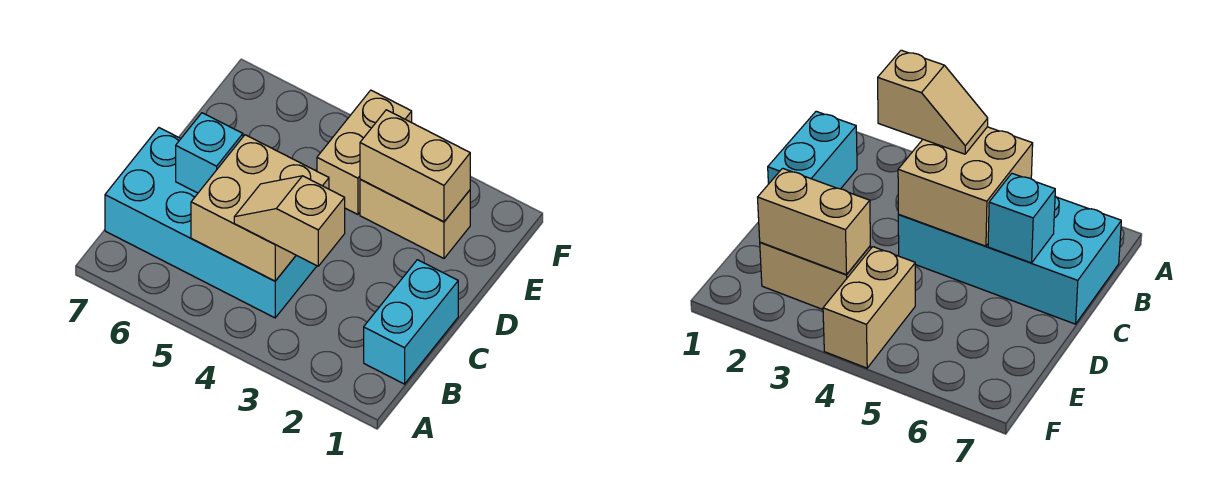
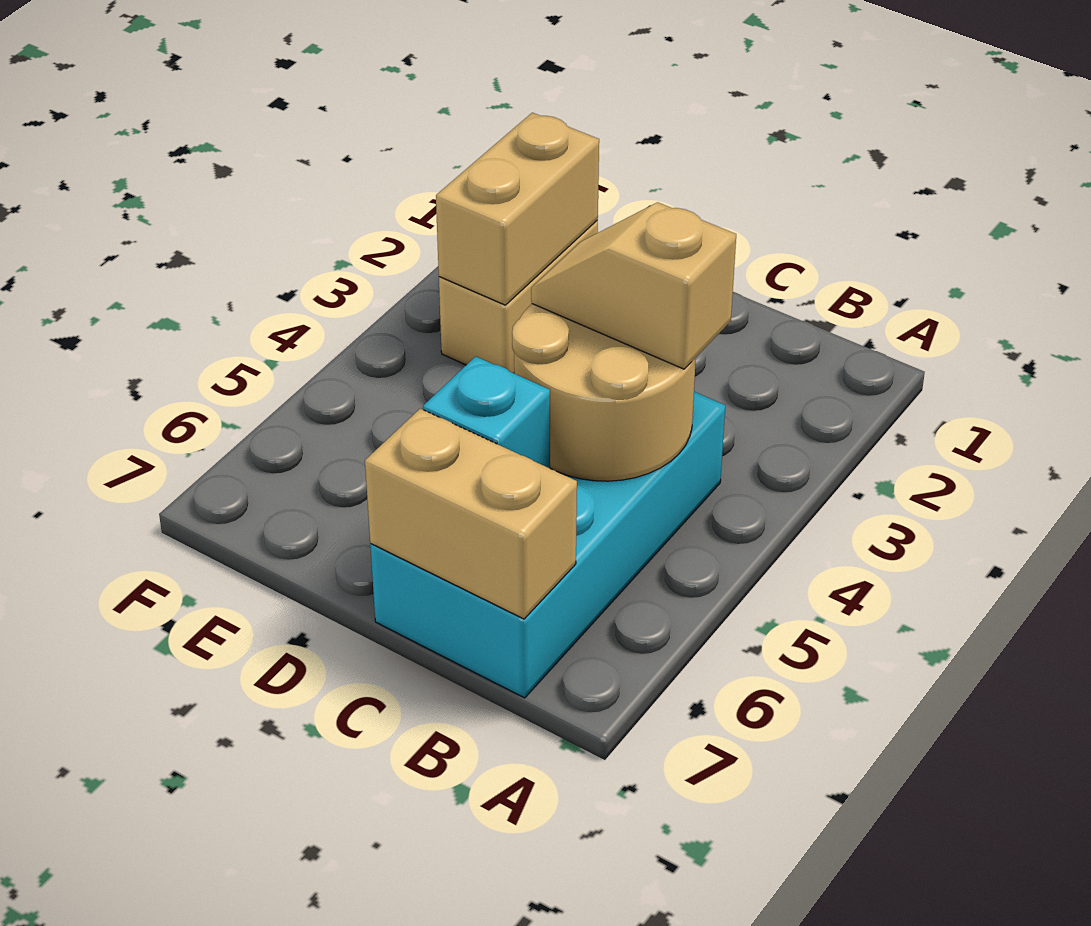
cyan 1x2 brick [364,260,458,384] -> none
tan 1x2 slope [234,176,345,266] -> tan 1x2 slope turned to [531,202,736,369]
tan 2x2 brick [191,135,329,281] -> tan 2x2 round brick [512,304,696,481]
tan 1x2 brick [317,90,412,215] -> tan 1x2 brick moved to [365,409,577,619]

